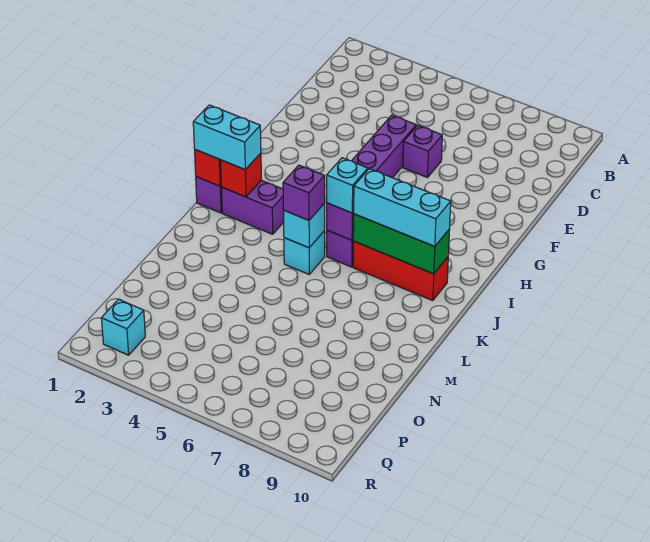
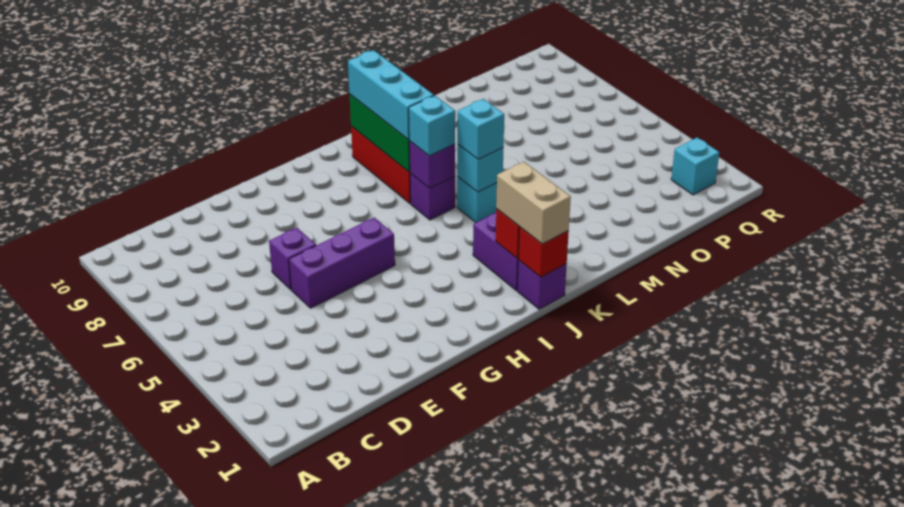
cyan 1x2 brick [193,105,261,170] -> tan 1x2 brick [496,162,571,244]
purple 1x1 brick [283,165,325,220] -> cyan 1x1 brick [457,99,504,159]

